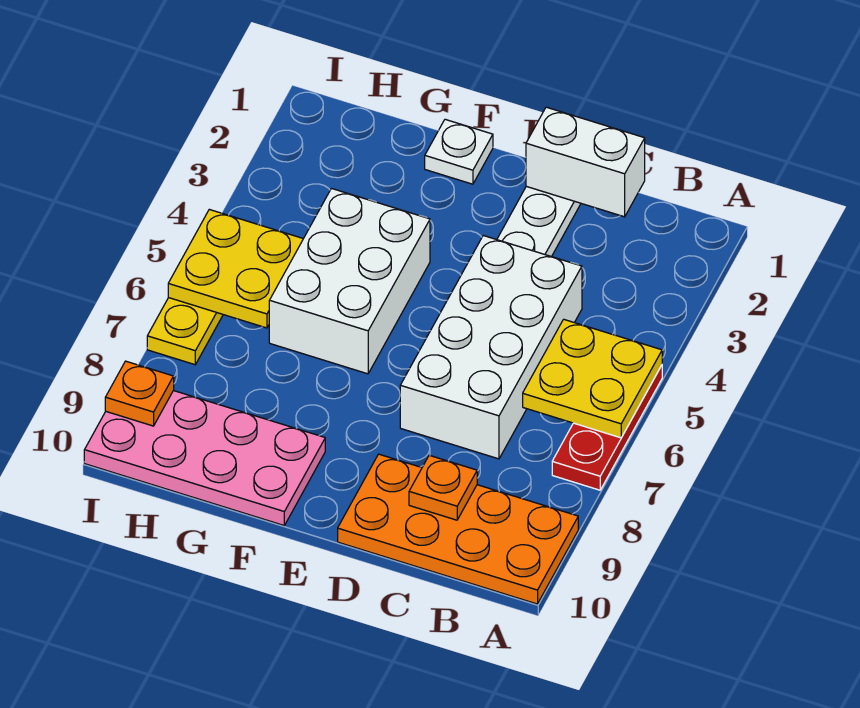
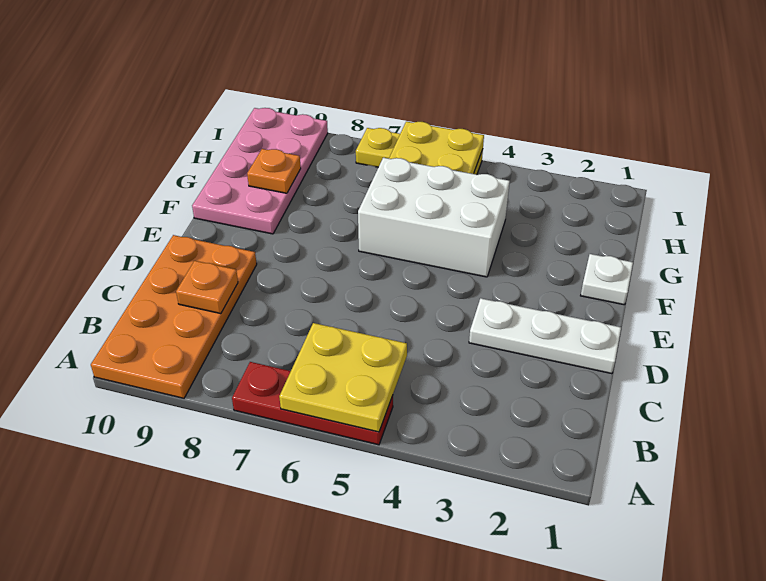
white 1x2 brick [526,107,645,217] -> none
white 2x4 brick [400,236,582,459] -> none
orange 1x1 plate [105,361,174,426] -> orange 1x1 plate moved to [247,149,301,193]

